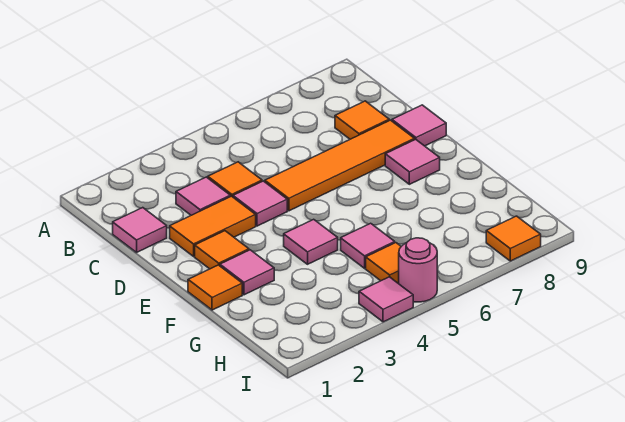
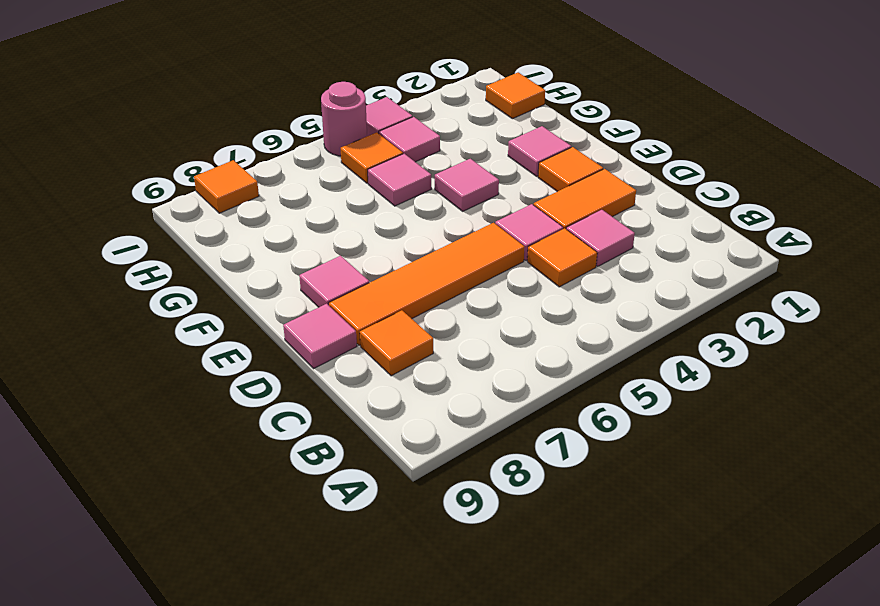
pink 1x1 tile [113,208,167,252] -> pink 1x1 tile moved to [379,117,440,162]
orange 1x1 tile [188,265,242,310] -> orange 1x1 tile moved to [486,72,545,119]

